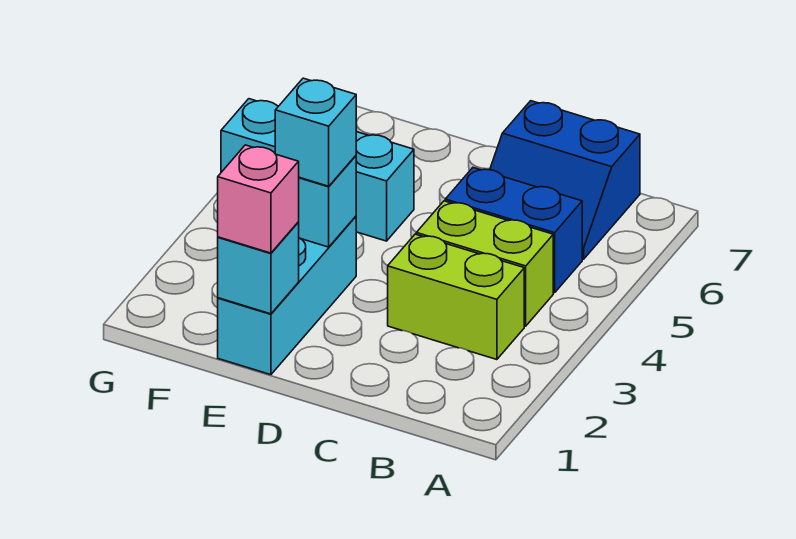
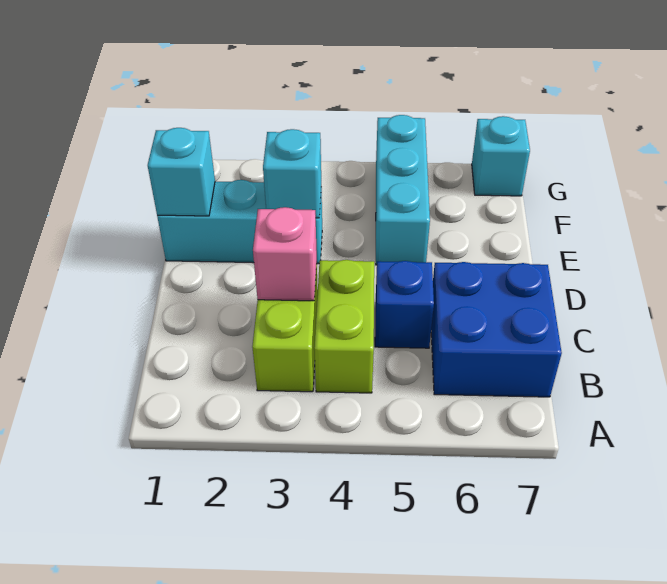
blue 1x2 brick [445,168,582,293] -> blue 1x1 brick [375,261,434,348]
blue 2x2 slope [490,101,640,259] -> blue 2x2 brick [431,262,562,397]
pink 1x1 brick [218,145,299,253] -> pink 1x1 brick moved to [253,207,317,301]
cyan 1x1 brick [275,78,357,186] -> cyan 1x1 brick moved to [472,116,530,196]

